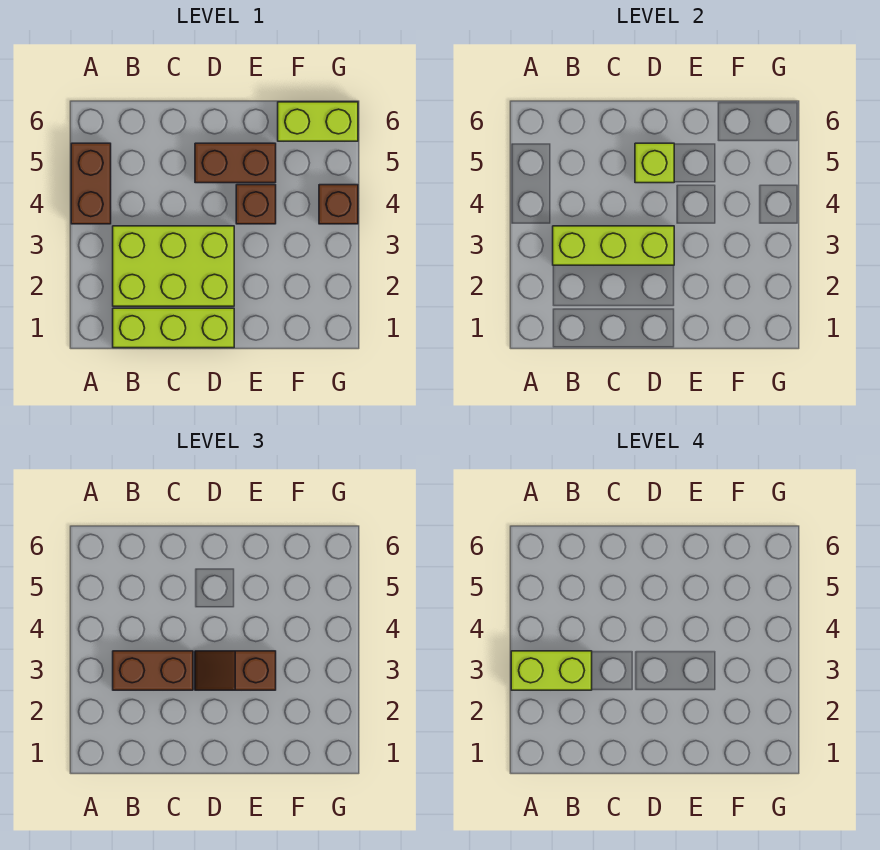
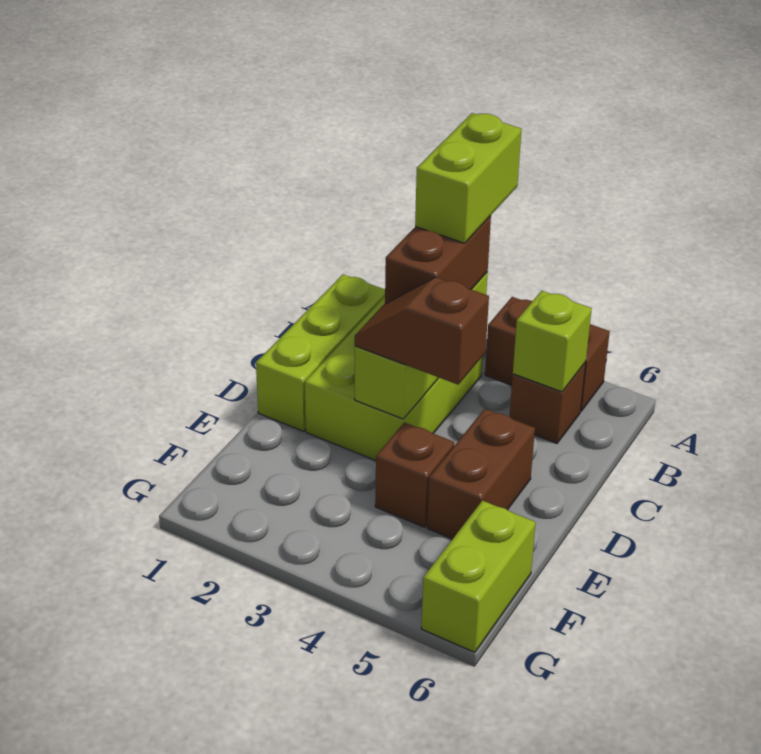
brown 1x2 slope [195,651,276,690] -> brown 1x2 slope turned to [355,277,489,385]
lime 1x1 brick [635,143,674,183] -> lime 1x1 brick moved to [513,291,592,392]
brown 1x1 brick [319,185,358,224] -> brown 1x1 brick moved to [509,362,586,443]

